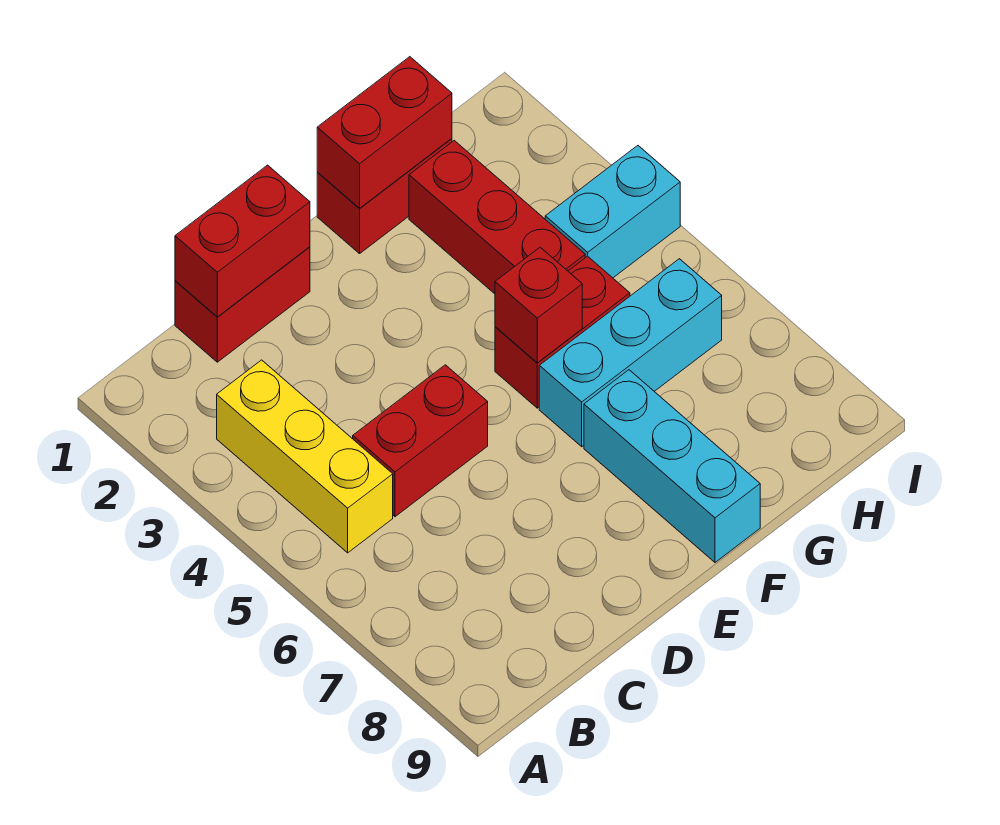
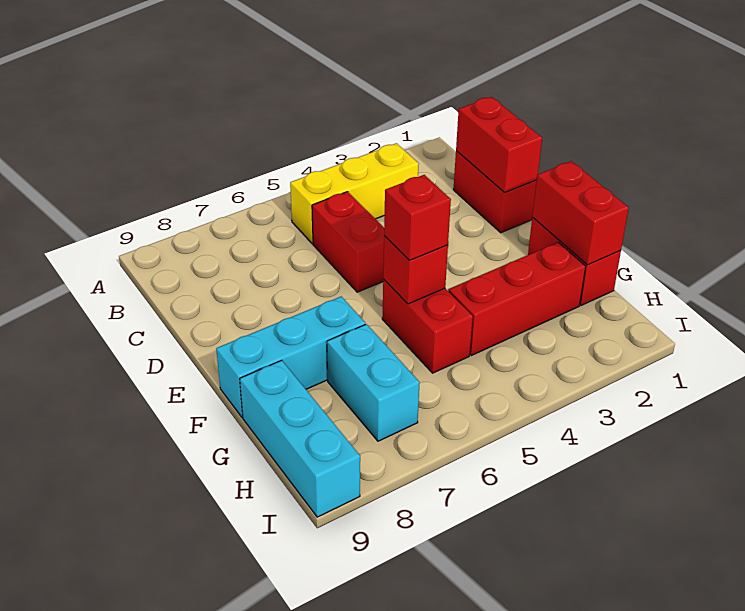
none -> red 1x1 brick [384,175,451,260]
cyan 1x3 brick [539,259,722,447] -> cyan 1x3 brick moved to [240,360,360,517]
cyan 1x2 brick [545,146,680,278] -> cyan 1x2 brick moved to [327,324,420,441]

